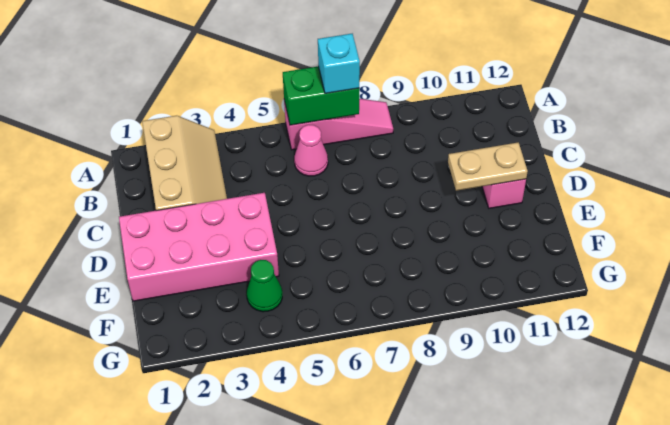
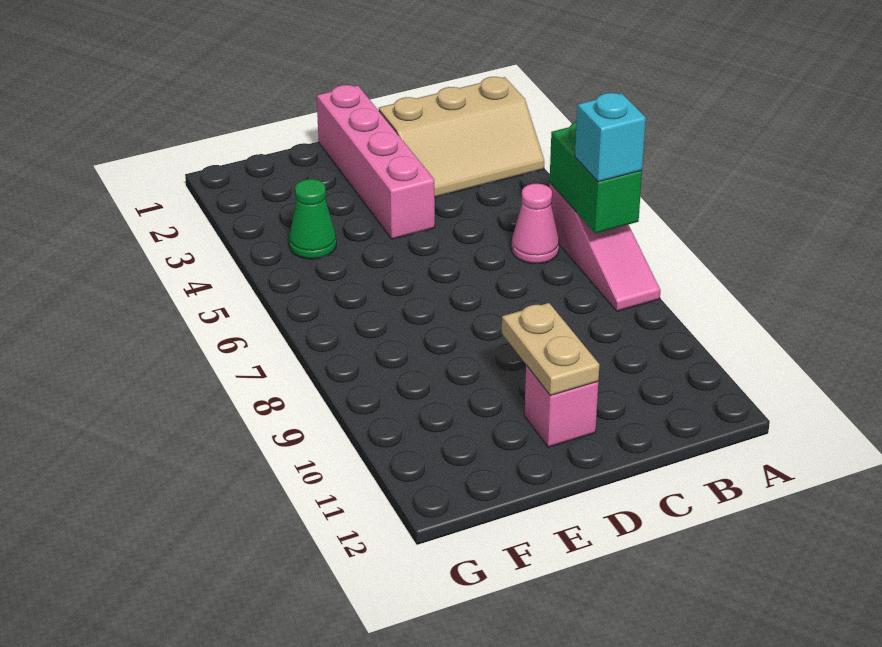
pink 2x4 brick [119,193,279,301] -> pink 1x4 brick [317,85,435,239]

